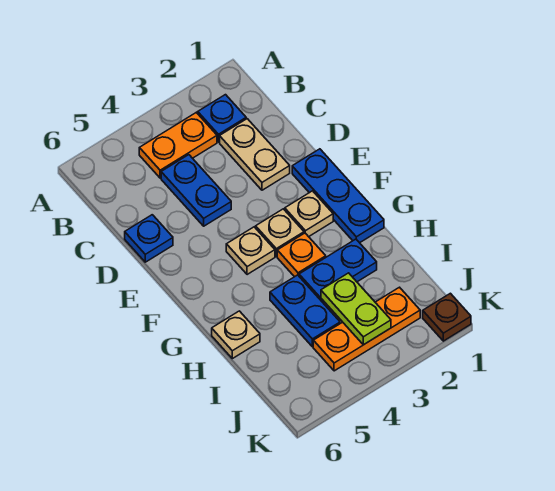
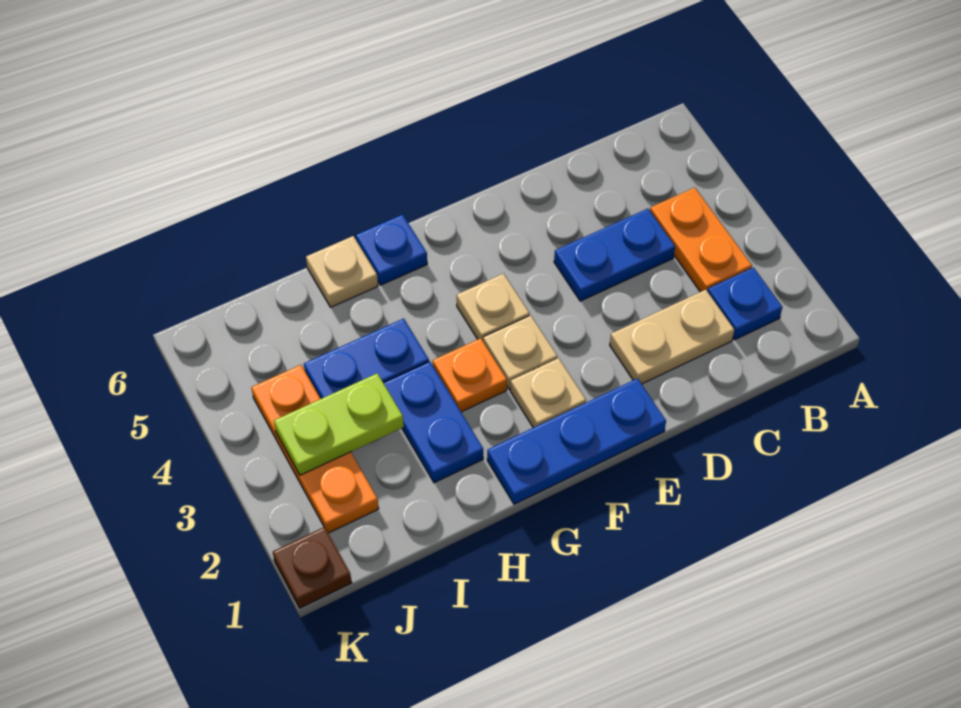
blue 1x1 plate [125,215,173,262] -> blue 1x1 plate moved to [356,214,427,285]

